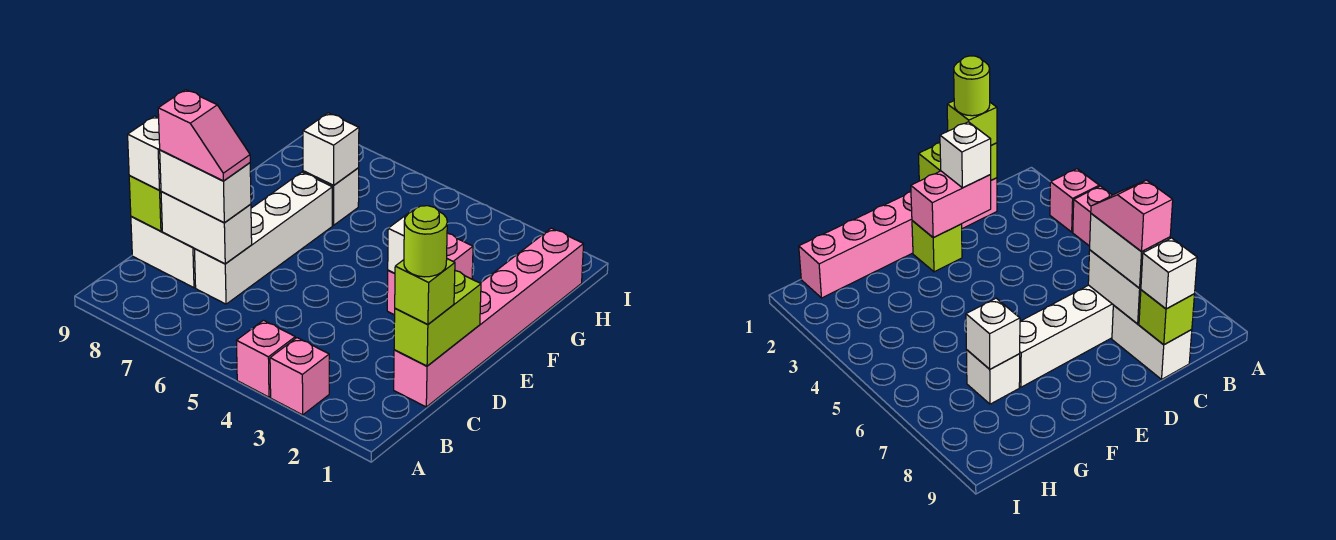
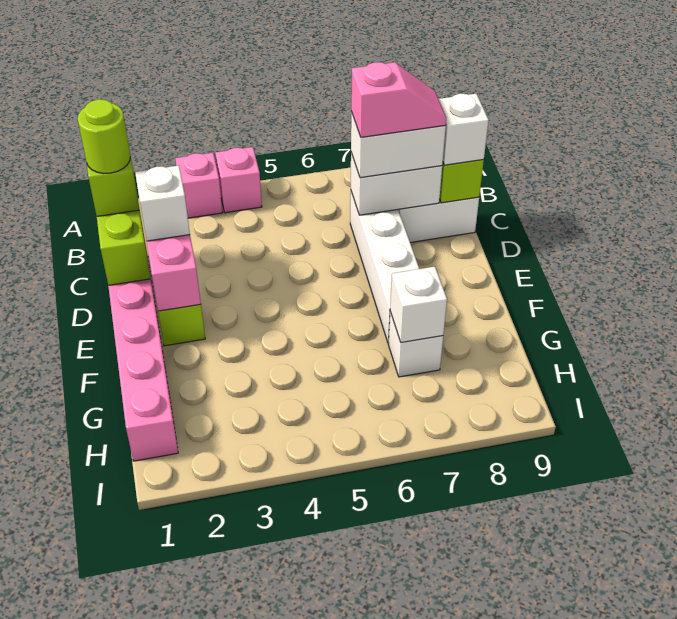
pink 1x2 slope [158,90,250,181] -> pink 1x2 slope turned to [351,62,446,137]

